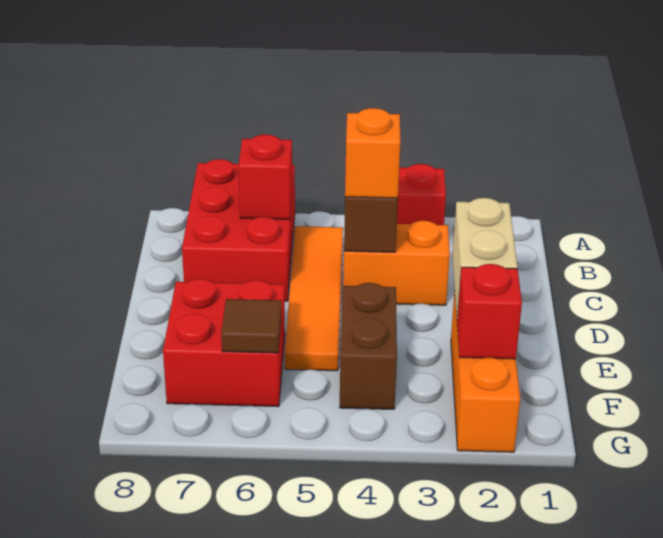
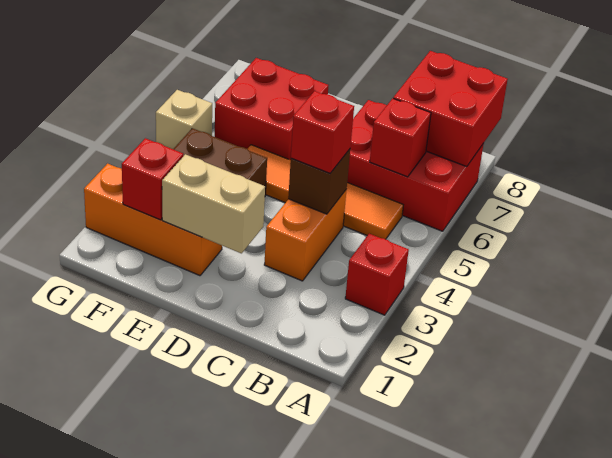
none -> red 2x2 brick [393,51,508,167]
orange 1x1 brick [345,108,400,198] -> red 1x1 brick [291,91,354,173]
brown 1x1 tile [221,299,281,353] -> none
none -> tan 1x1 brick [156,90,212,149]

